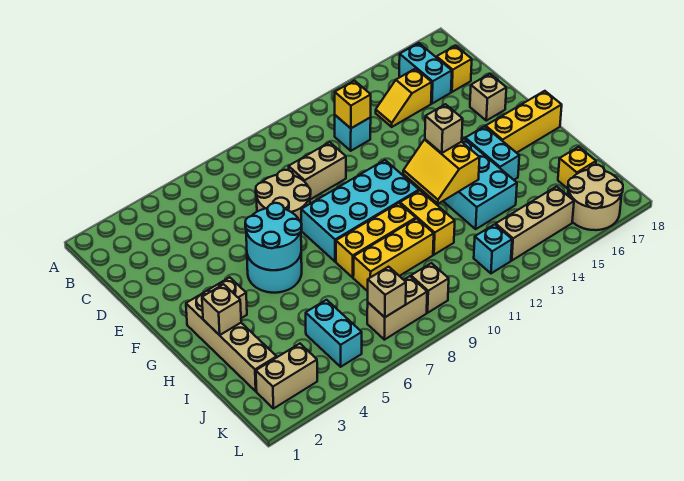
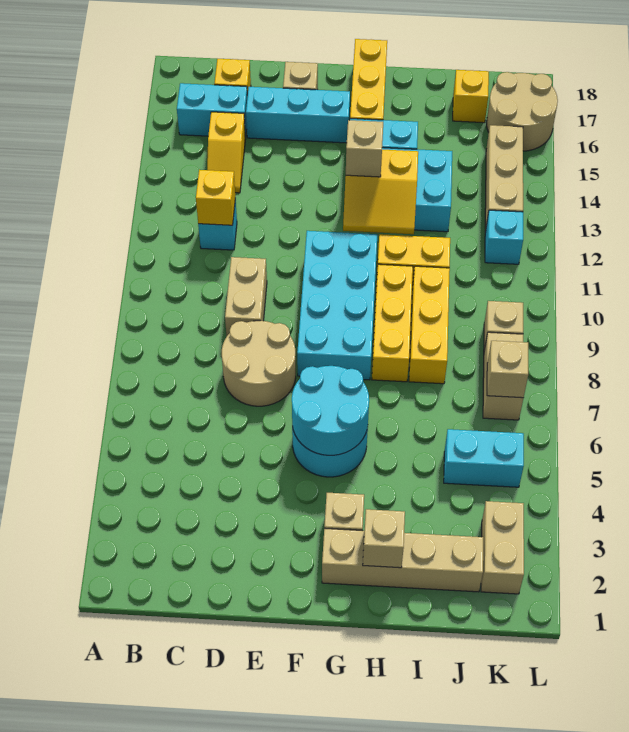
none -> cyan 1x3 brick [246,87,350,143]

